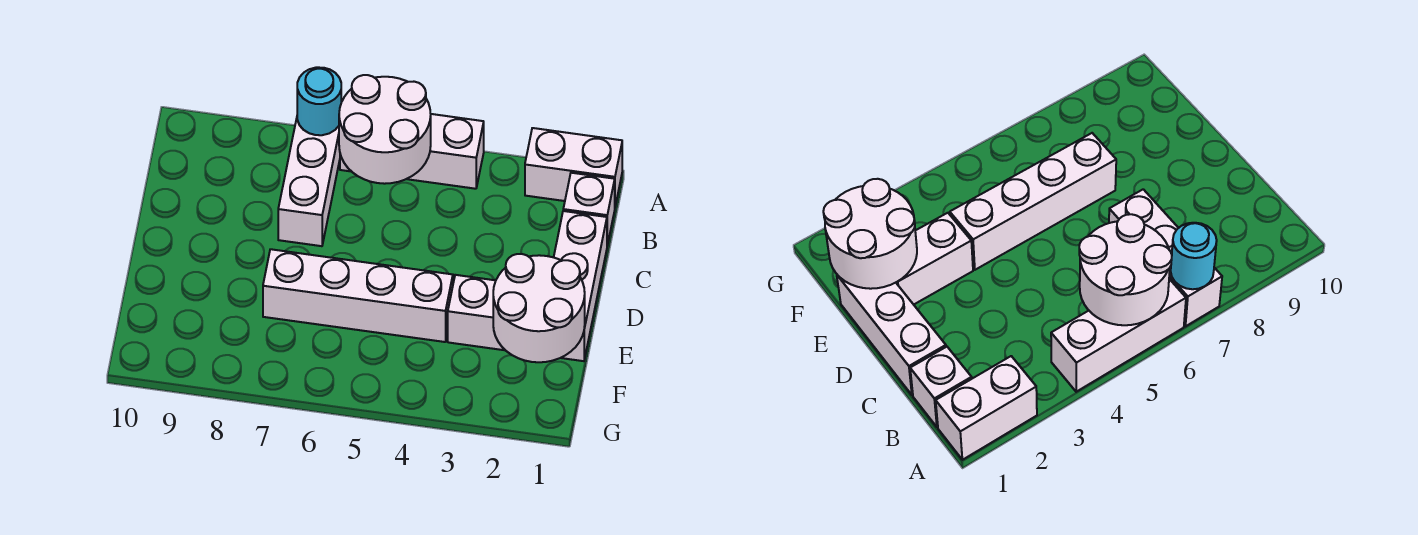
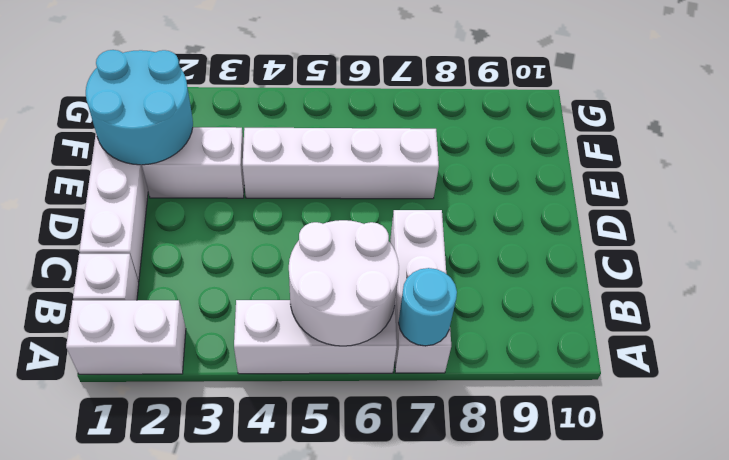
white 2x2 round brick [493,254,585,362] -> cyan 2x2 round brick [86,50,193,165]

